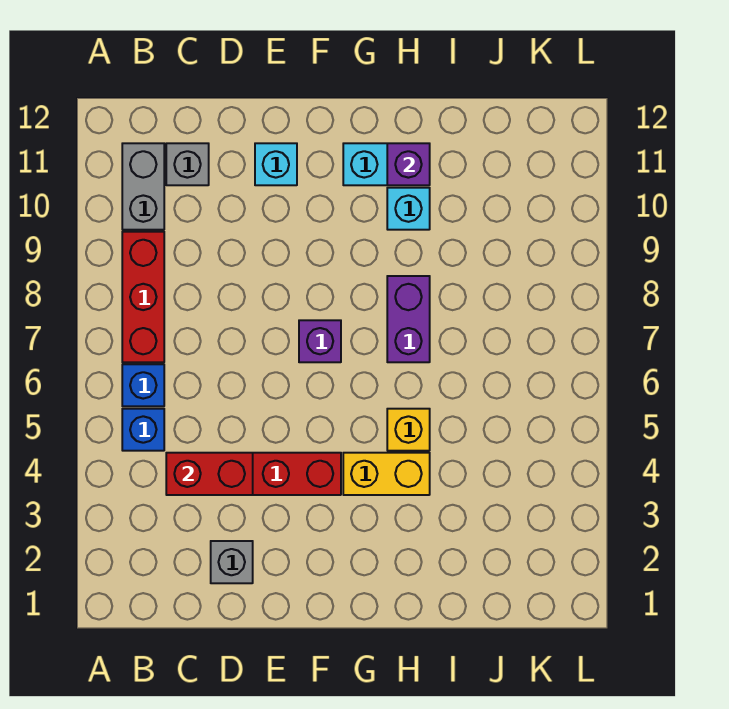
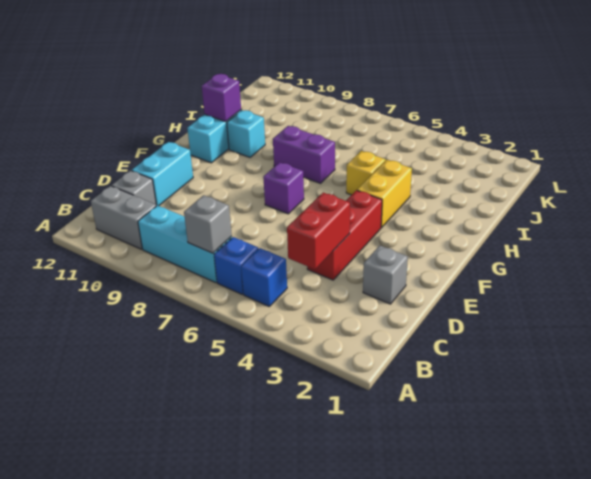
red 1x3 brick [122,232,164,362] -> cyan 1x3 brick [138,205,232,283]
none -> grey 1x1 brick [184,195,232,253]
cyan 1x1 brick [255,143,297,185] -> cyan 1x2 brick [132,142,193,206]

